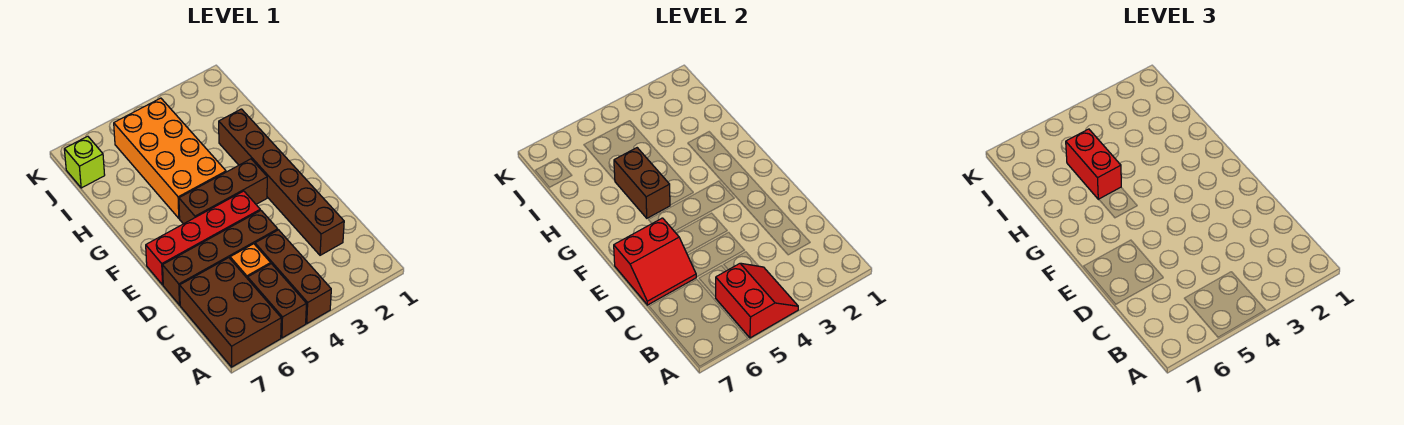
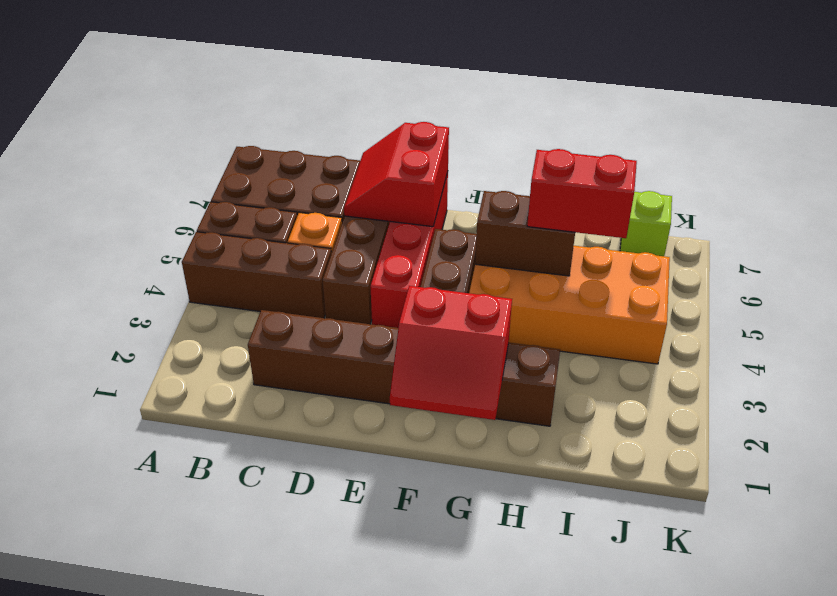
red 2x2 slope [716,263,798,338] -> red 2x2 slope moved to [390,286,512,420]

